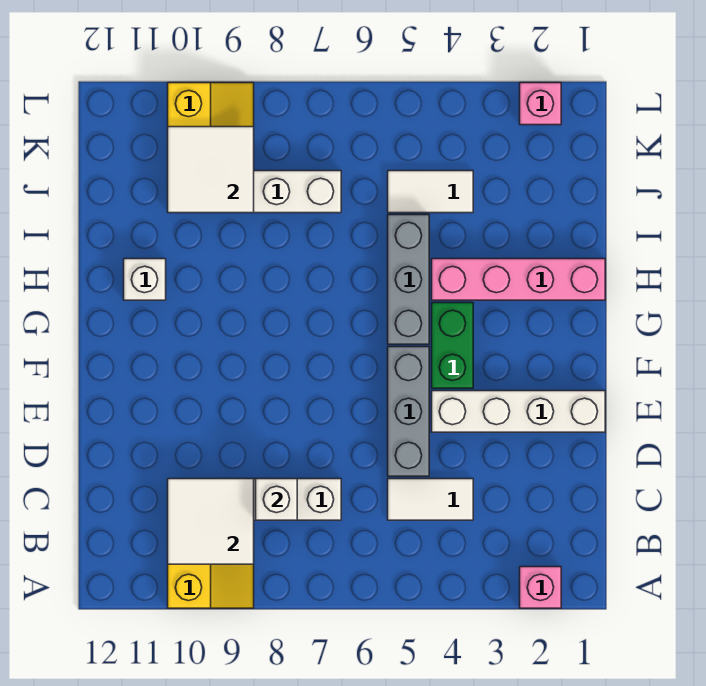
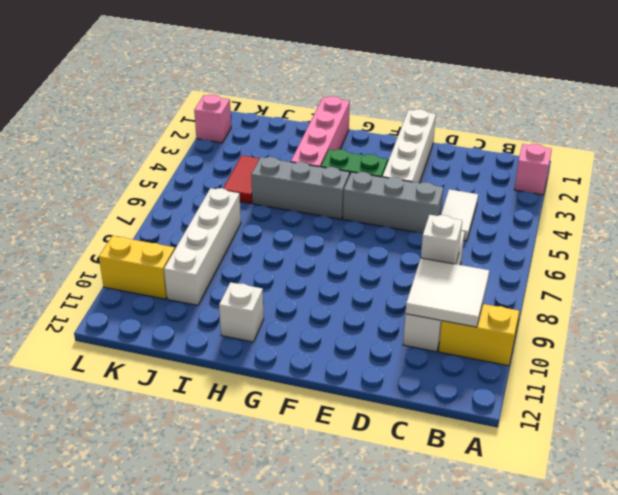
white 1x2 tile [388,171,473,213] -> red 1x2 tile [223,156,260,204]
white 2x2 tile [168,127,254,213] -> none

